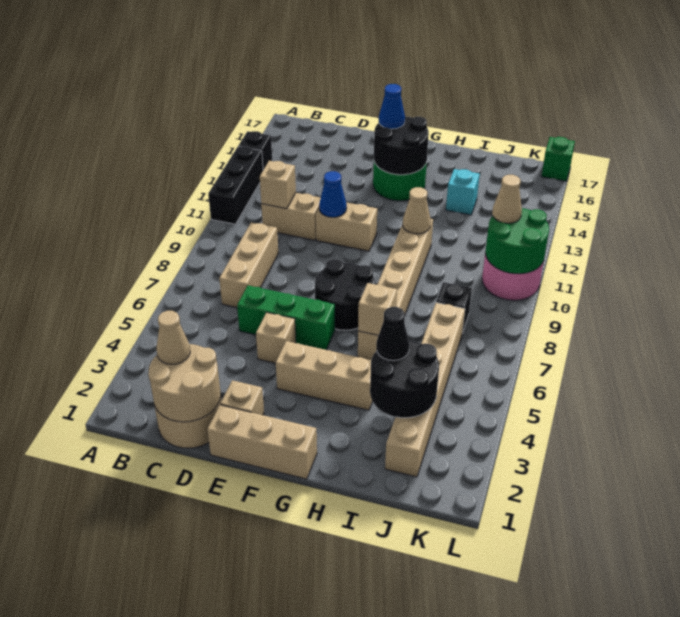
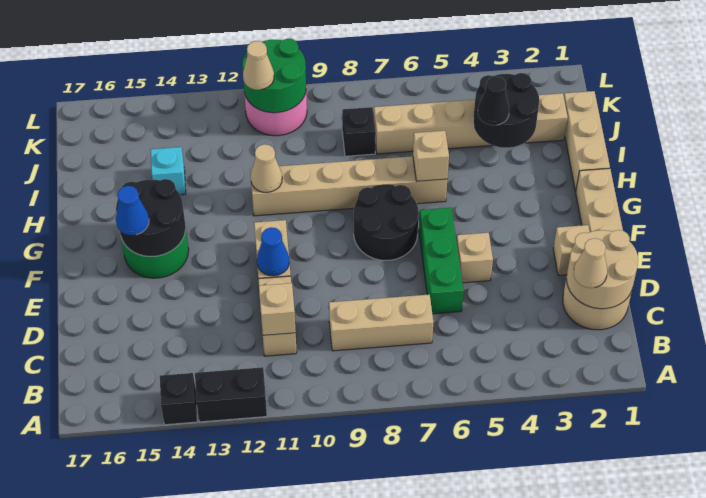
black 1x3 brick [208,146,263,224] -> black 1x2 brick [195,367,267,422]
tan 1x3 brick [276,341,373,410] -> tan 1x3 brick moved to [564,91,610,191]
green 1x1 brick [541,137,575,181] -> none

